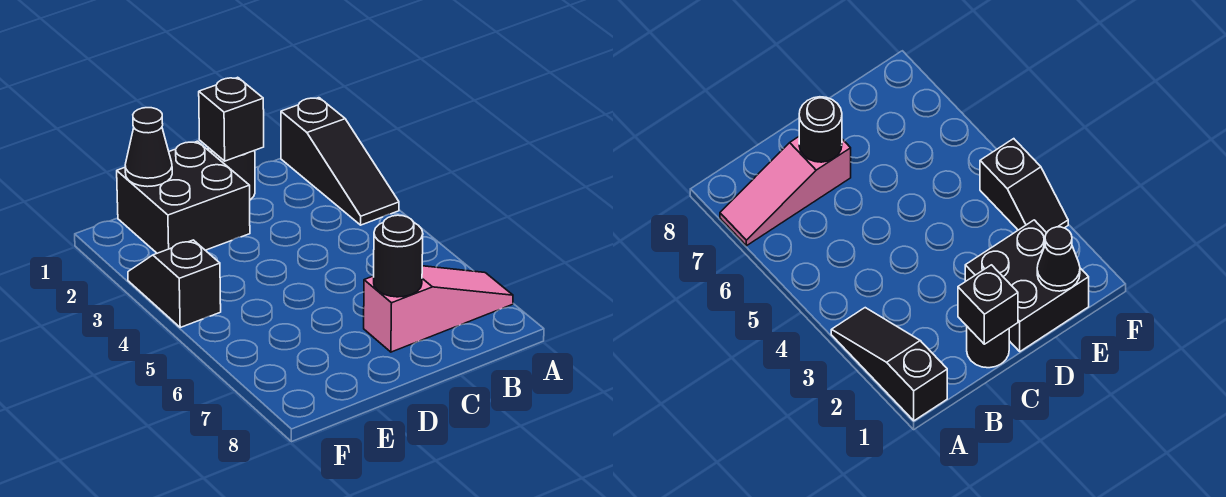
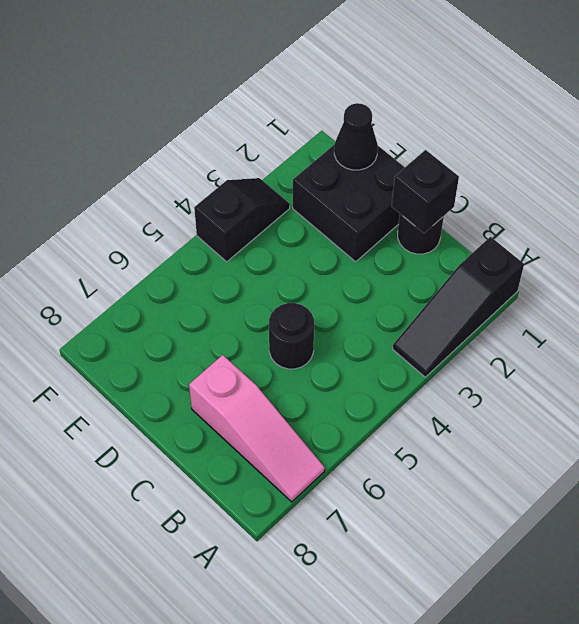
black 1x1 round brick [374,215,423,297] -> black 1x1 round brick moved to [269,303,314,369]

